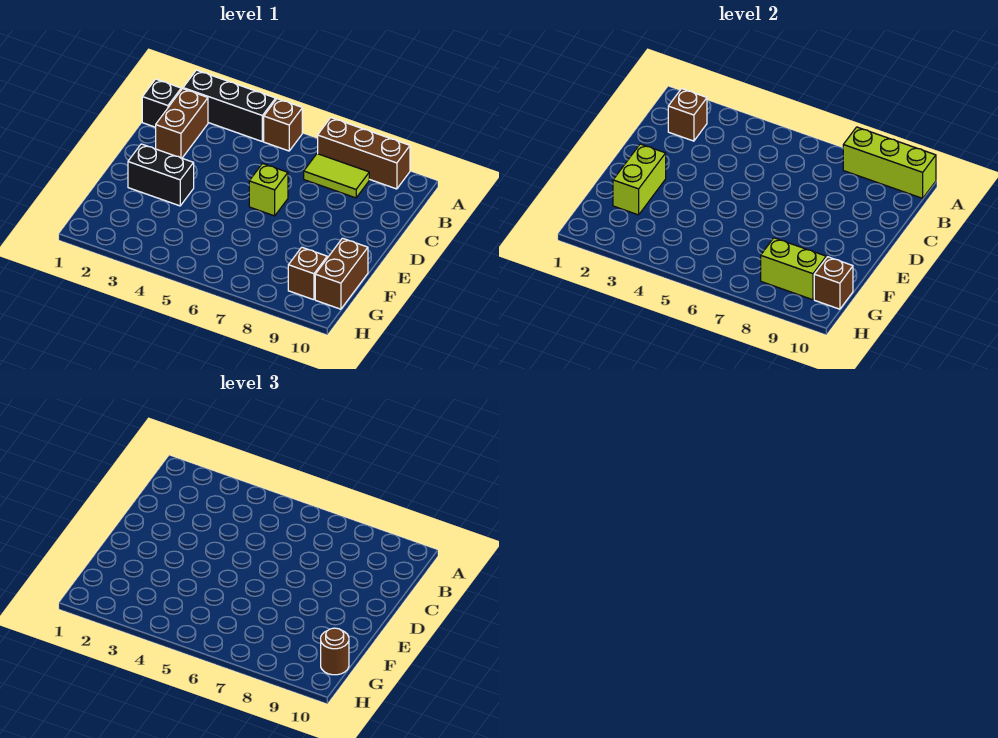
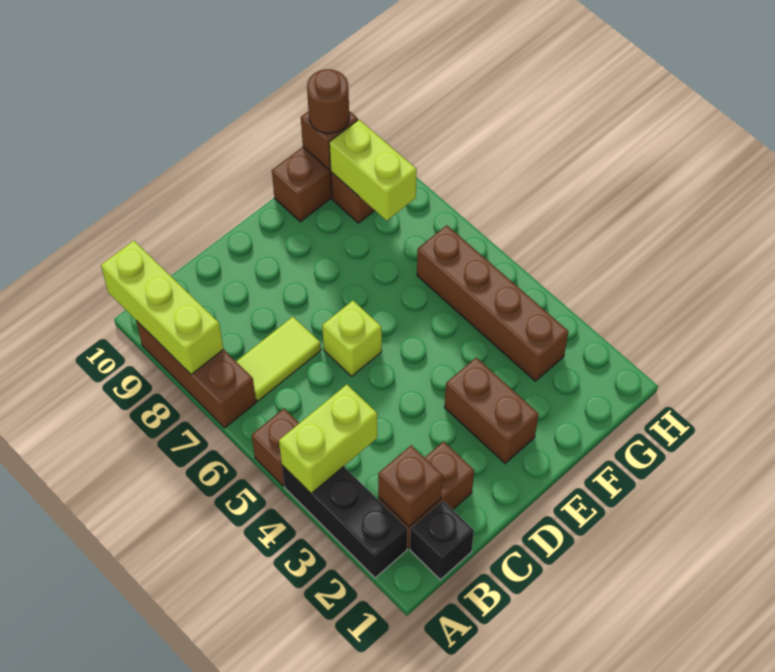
lime 1x2 tile [304,154,369,198] -> lime 1x2 tile turned to [236,317,321,401]
black 1x2 brick [128,144,194,206] -> brown 1x2 brick [444,357,539,463]
lime 1x2 brick [613,144,666,215] -> lime 1x2 brick moved to [279,385,377,493]
none -> brown 1x4 brick [417,225,568,381]

